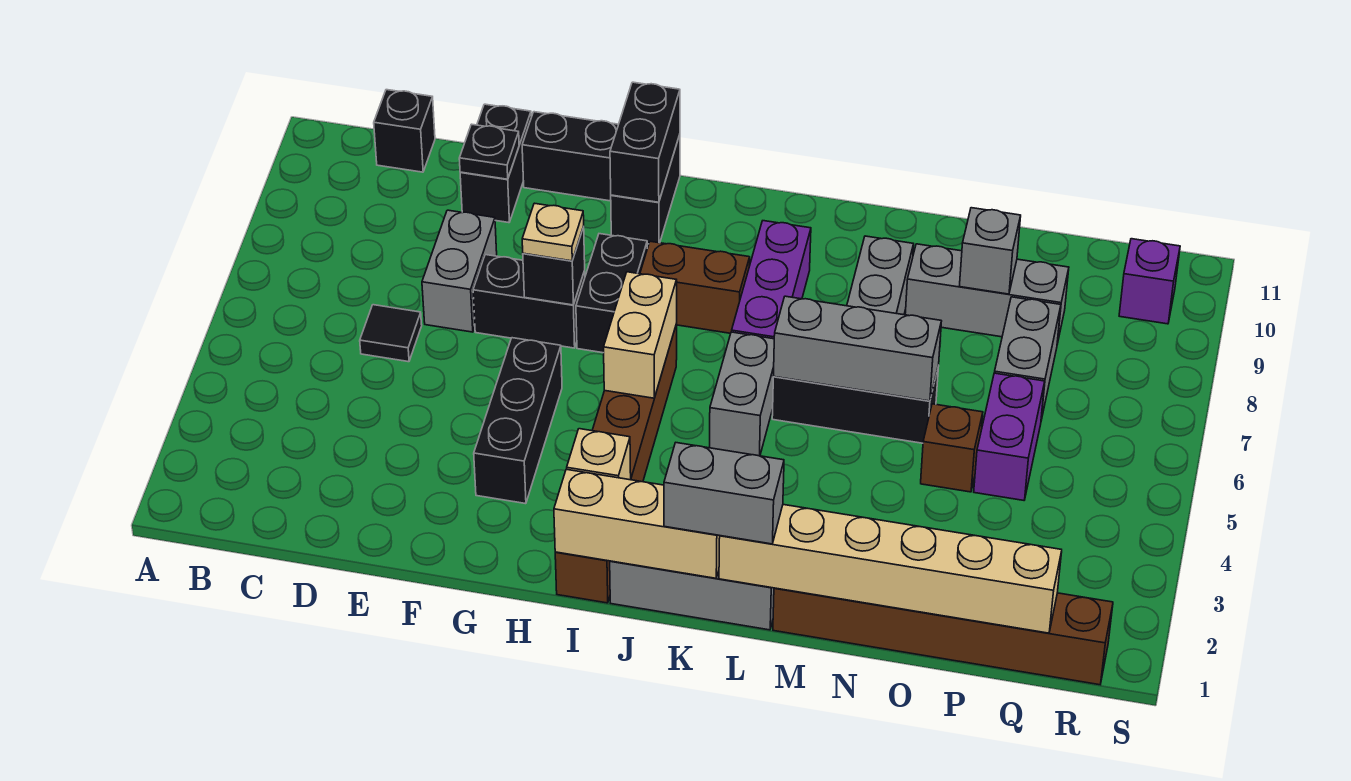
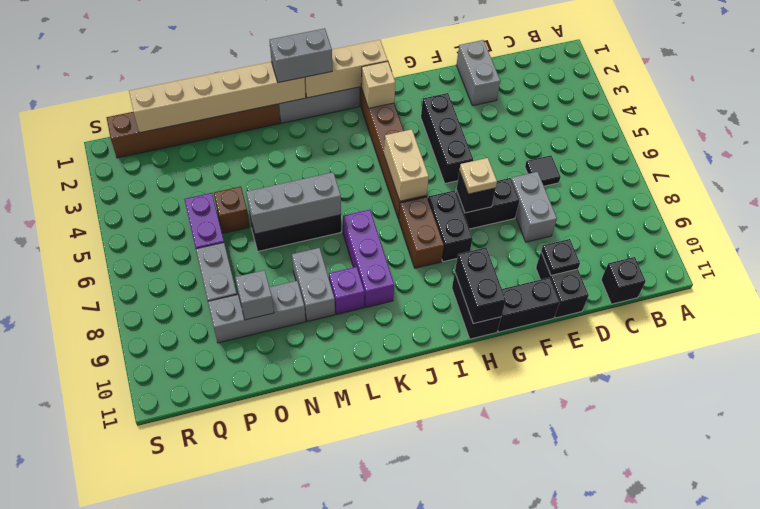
brown 1x2 brick [640,241,750,333] -> brown 1x2 brick turned to [399,196,444,268]
grey 1x2 brick [710,332,774,456] -> grey 1x2 brick moved to [456,40,500,106]
purple 1x1 brick [1119,239,1180,324] -> purple 1x1 brick moved to [329,267,365,314]

